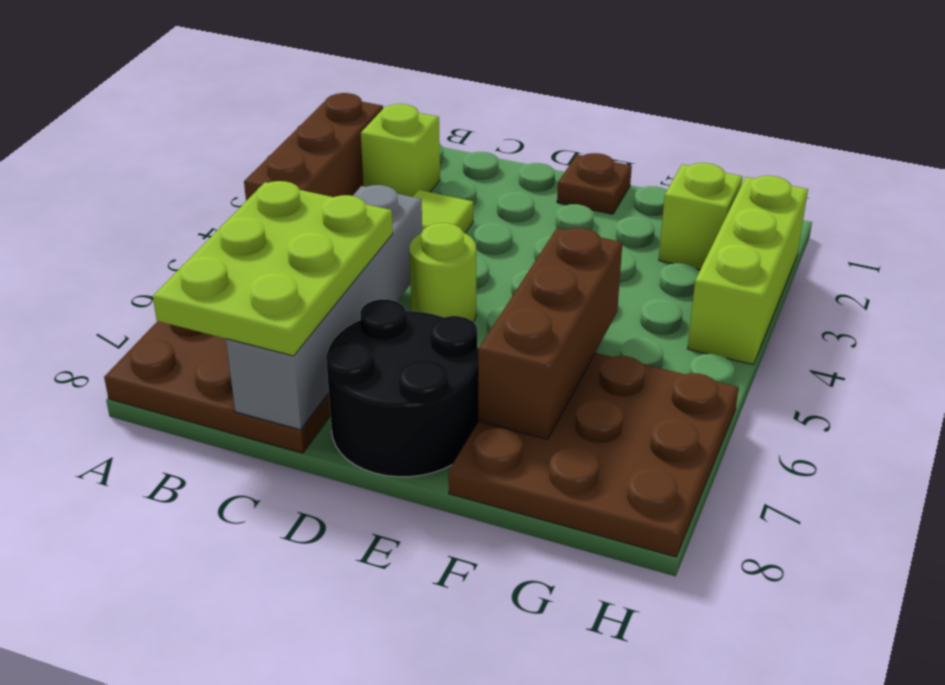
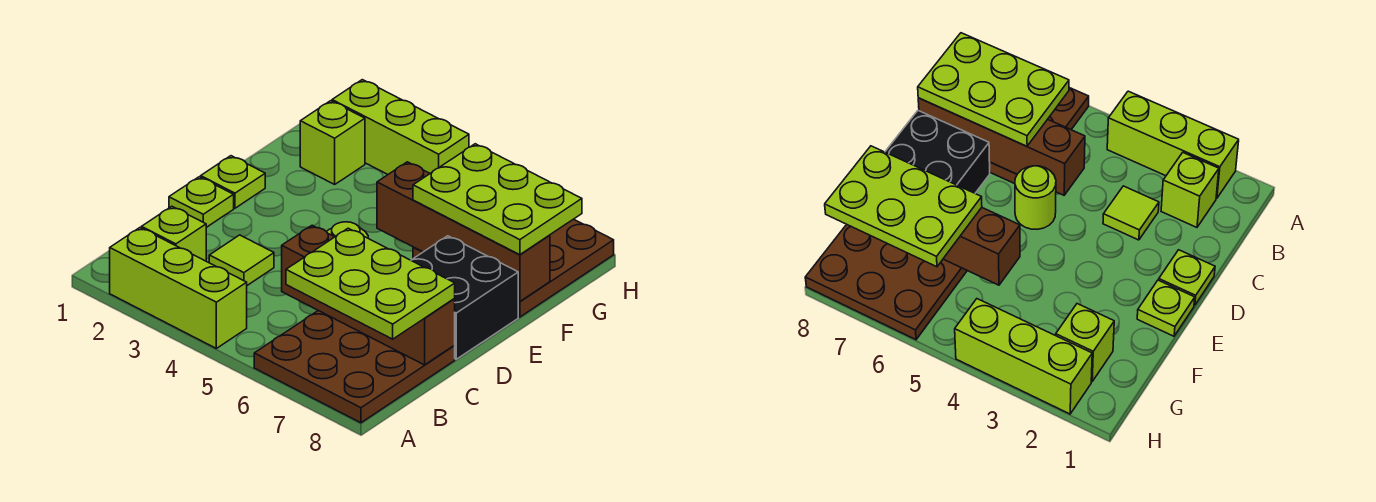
brown 1x3 brick [244,93,383,201] -> lime 1x3 brick [110,228,247,348]
grey 1x4 brick [226,185,422,430] -> brown 1x4 brick [282,225,455,365]
none -> lime 1x1 plate [169,177,234,227]
black 2x2 round brick [326,299,478,477] -> black 2x2 brick [411,236,518,359]
brown 1x1 plate [557,153,632,214] -> lime 1x1 plate [201,156,265,208]
brown 1x3 brick [478,228,622,439] -> brown 1x4 brick [377,162,550,302]
none -> lime 2x3 plate [413,144,582,255]

